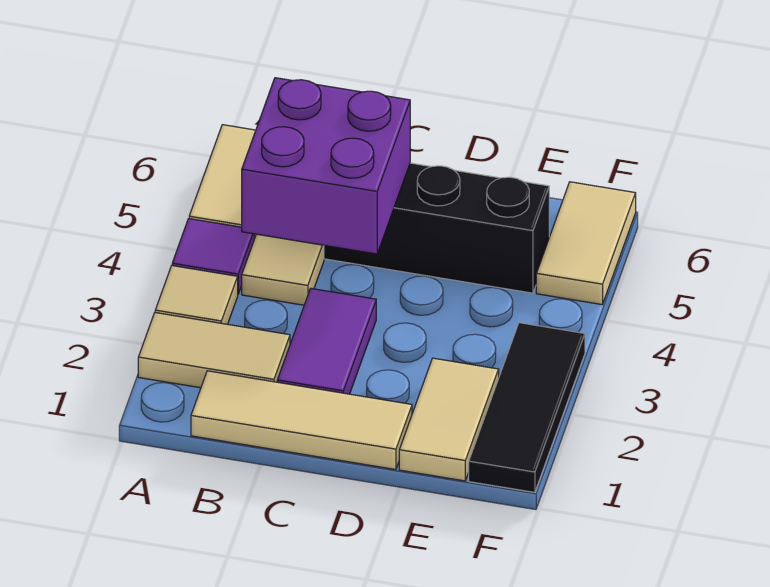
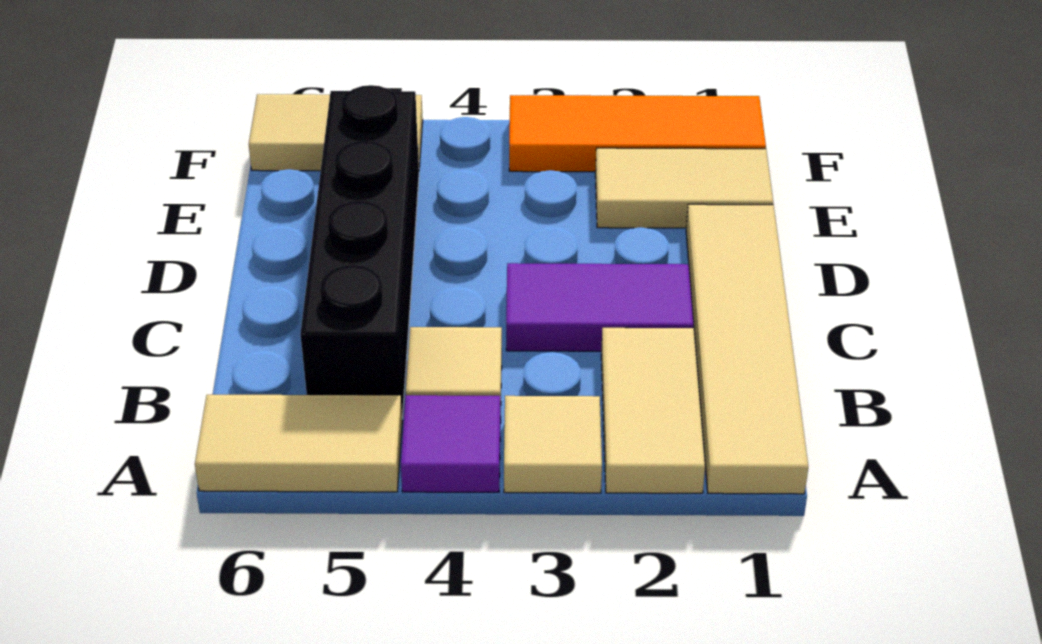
tan 1x3 tile [191,371,412,470] -> tan 1x4 tile [686,204,808,494]
purple 2x2 brick [242,78,410,254] -> none
black 1x3 tile [469,323,585,492] -> orange 1x3 tile [509,95,766,172]

